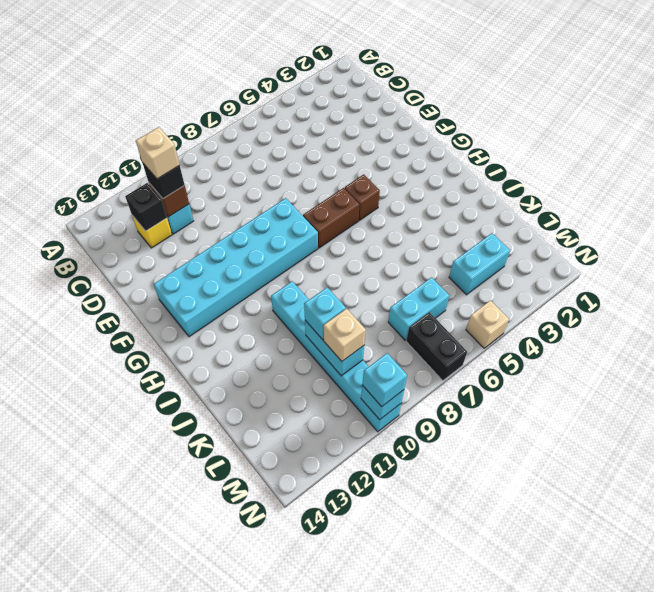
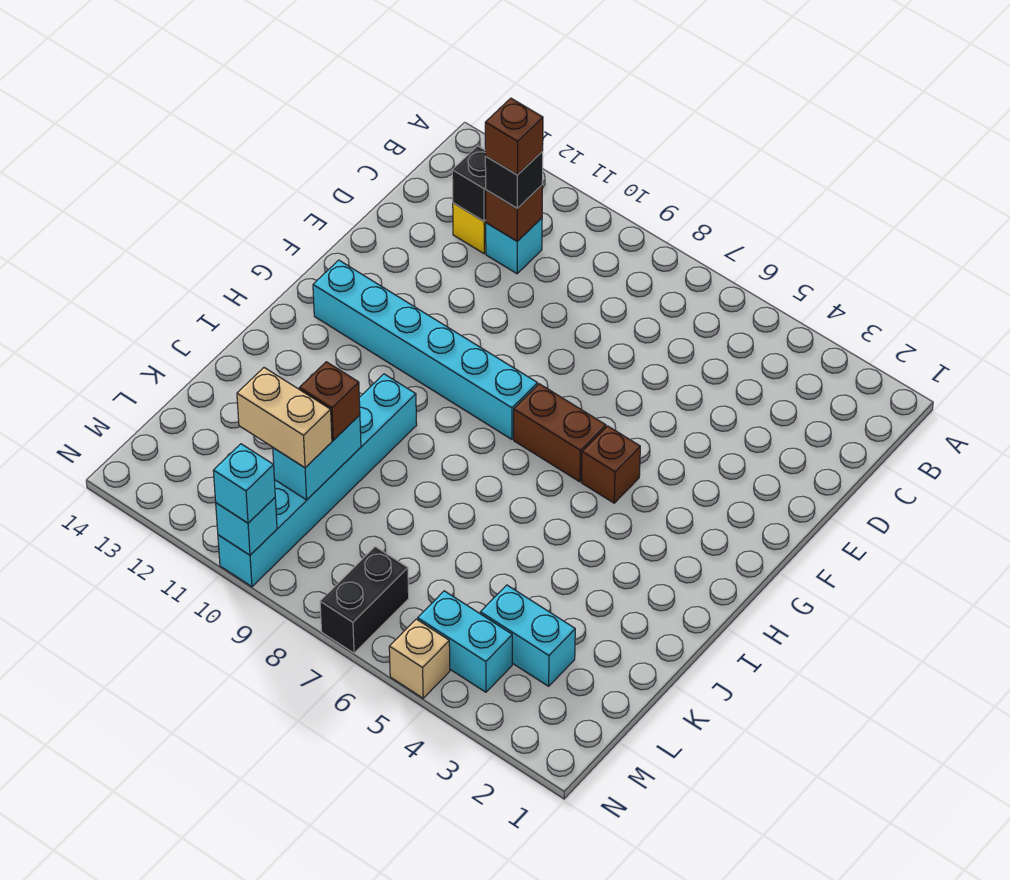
tan 1x1 brick [136,127,180,179] -> brown 1x1 brick [485,98,543,175]
cyan 2x6 brick [154,198,318,337] -> cyan 1x6 brick [313,260,537,439]
cyan 1x1 brick [304,287,346,340] -> brown 1x1 brick [299,362,360,440]
cyan 1x2 brick [388,277,449,340] -> cyan 1x2 brick moved to [418,591,512,692]
tan 1x1 brick [323,309,366,361] -> tan 1x2 brick [237,368,332,468]

